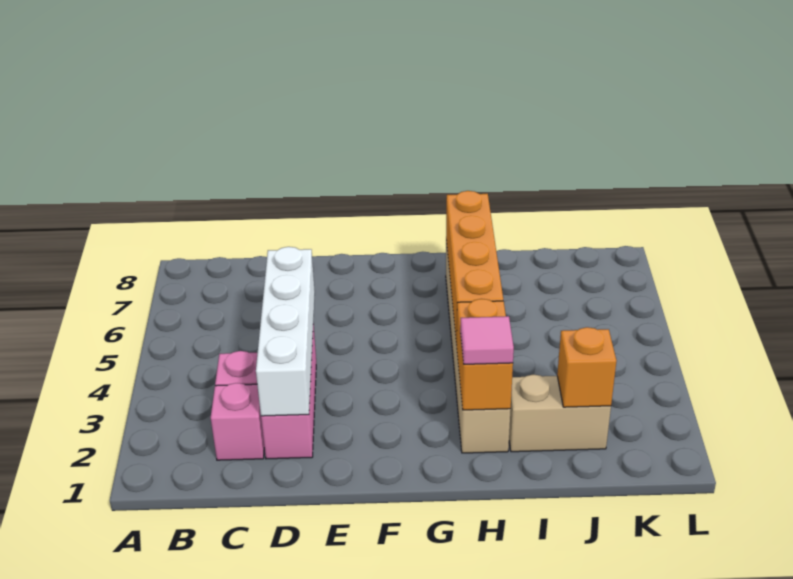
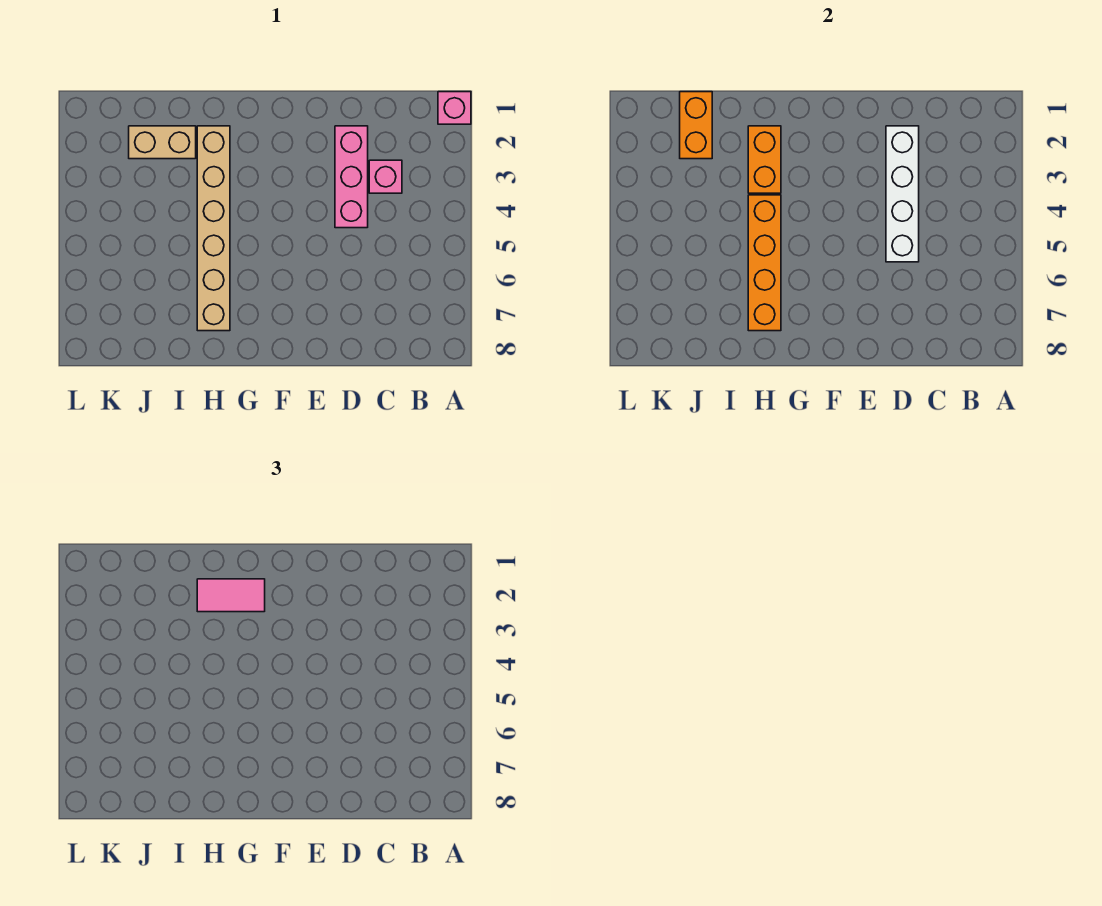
pink 1x1 brick [211,383,264,460] -> pink 1x1 brick moved to [438,92,471,124]
pink 1x1 tile [460,316,514,364] -> pink 1x2 tile [197,579,265,612]
orange 1x1 brick [557,327,616,407] -> orange 1x2 brick [680,92,712,159]

